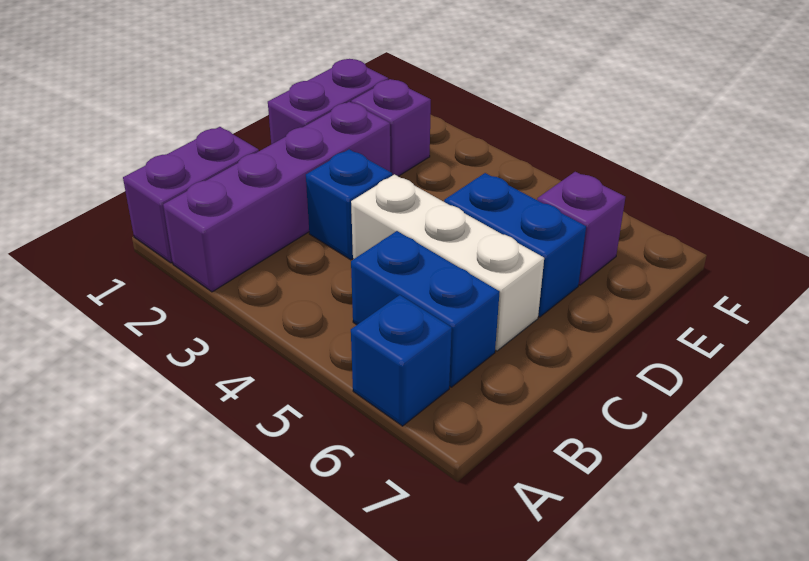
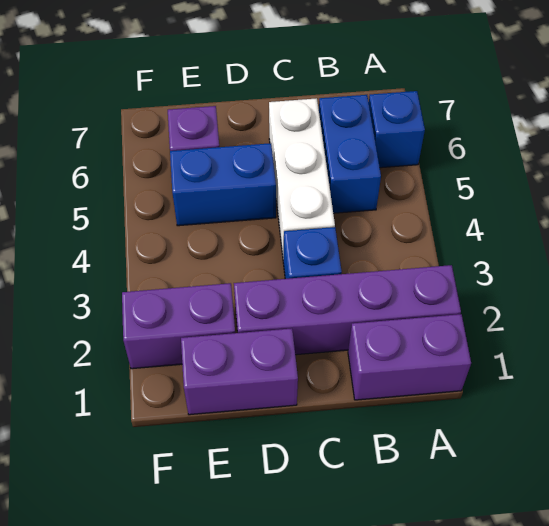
blue 1x2 brick [444,173,586,317] -> blue 1x2 brick turned to [170,143,276,226]
purple 1x1 brick [351,79,431,176] -> purple 1x2 brick [122,283,235,369]

